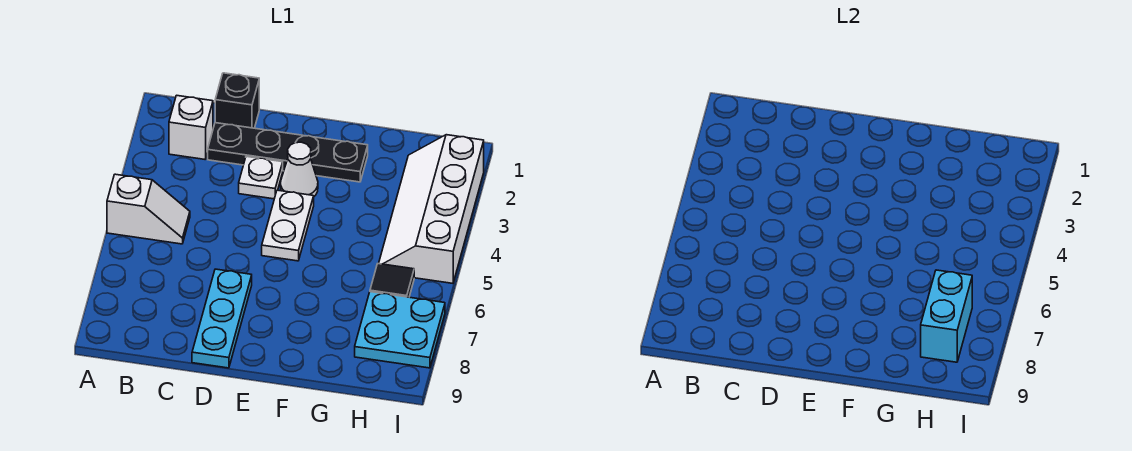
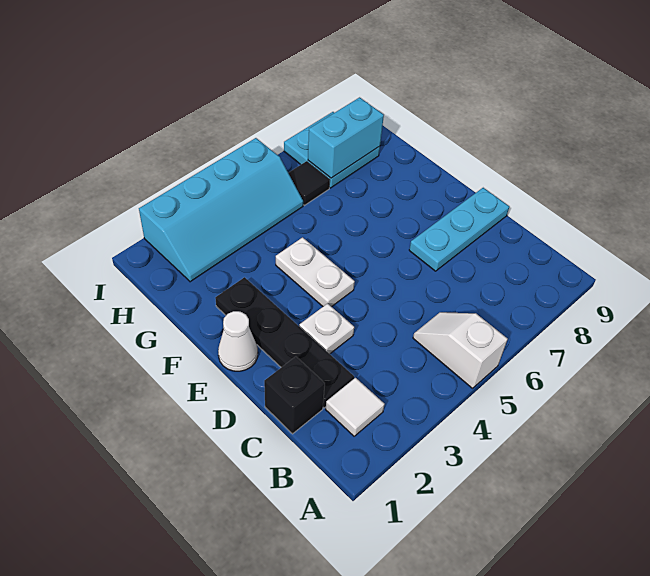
white 1x1 brick [169,95,213,160] -> white 1x1 tile [326,378,385,436]
white 1x1 cone [281,142,318,196] -> white 1x1 cone moved to [218,311,258,371]
white 1x2 plate [262,190,314,261] -> white 1x2 plate turned to [276,237,355,307]
white 2x4 slope [379,135,484,283] -> cyan 2x4 slope [139,138,303,282]

